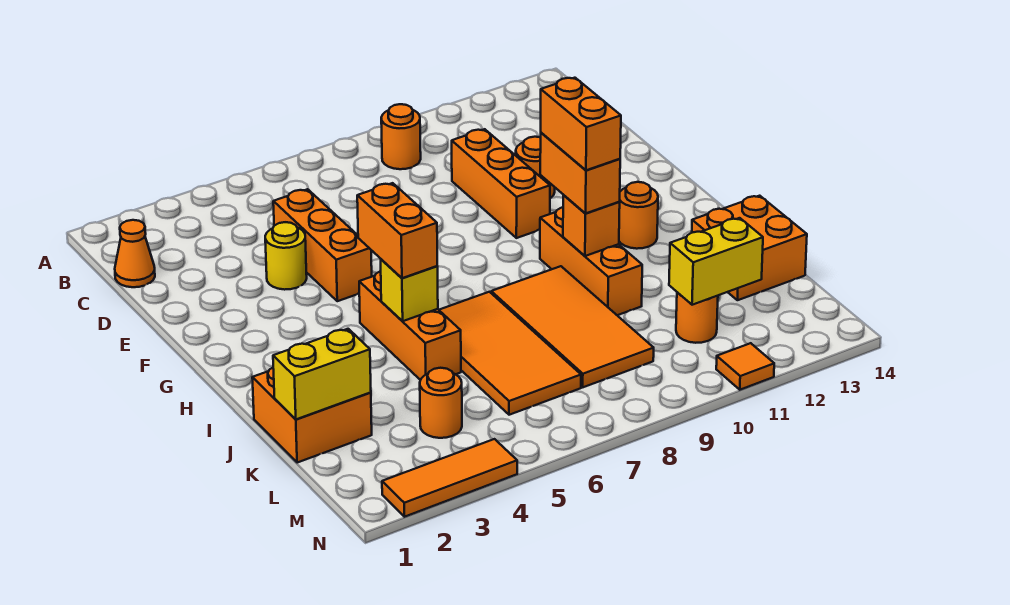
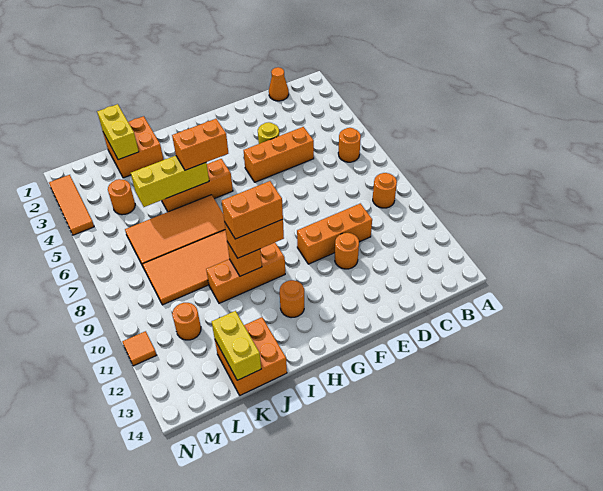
none -> orange 1x1 round brick [338,128,361,162]
yellow 1x1 brick [381,259,438,321] -> yellow 1x3 brick [131,156,209,207]
yellow 1x2 brick [669,218,763,305] -> yellow 1x2 brick moved to [212,311,261,380]

